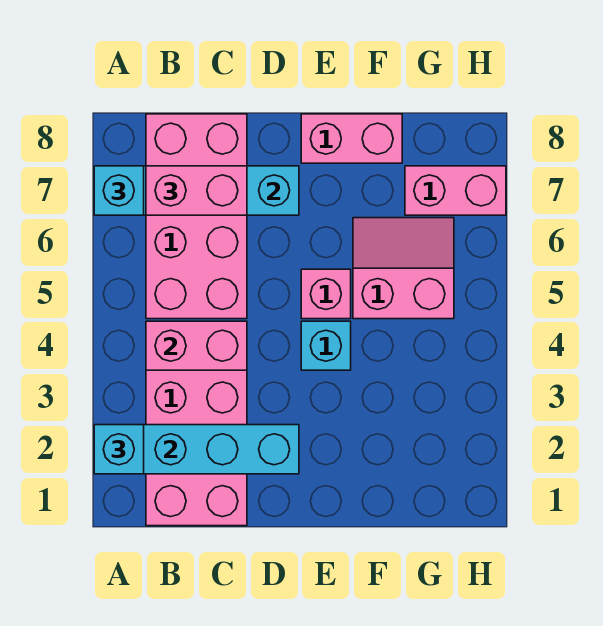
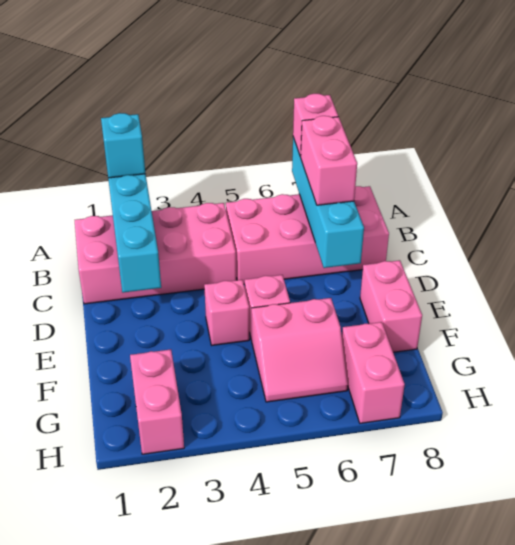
cyan 1x1 brick [94,166,144,215] -> pink 1x1 brick [293,94,338,157]
pink 1x2 brick [146,321,247,370] -> pink 1x2 brick moved to [130,349,184,454]
cyan 1x1 brick [301,321,351,370] -> pink 1x1 brick [204,280,249,345]
pink 2x2 slope [353,218,454,319] -> pink 2x2 slope turned to [252,298,348,402]

